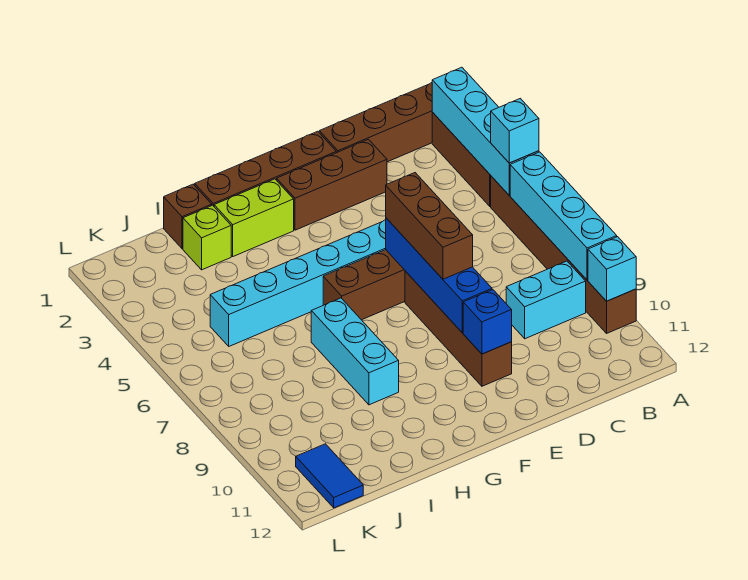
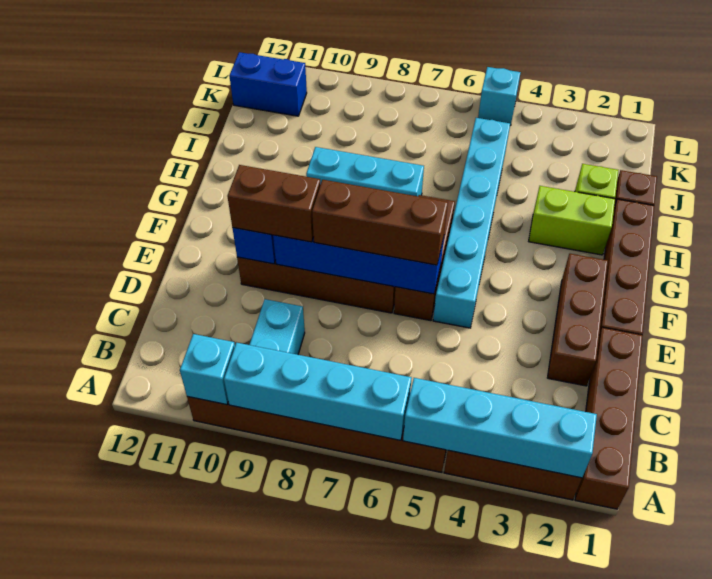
cyan 1x1 brick [491,98,539,163] -> cyan 1x1 brick moved to [478,67,521,126]
none -> brown 1x2 brick [227,165,320,242]
lime 1x2 brick [214,179,294,256] -> lime 1x2 brick turned to [529,186,615,255]
blue 1x2 tile [296,444,363,508] -> blue 1x2 brick [229,52,307,116]

